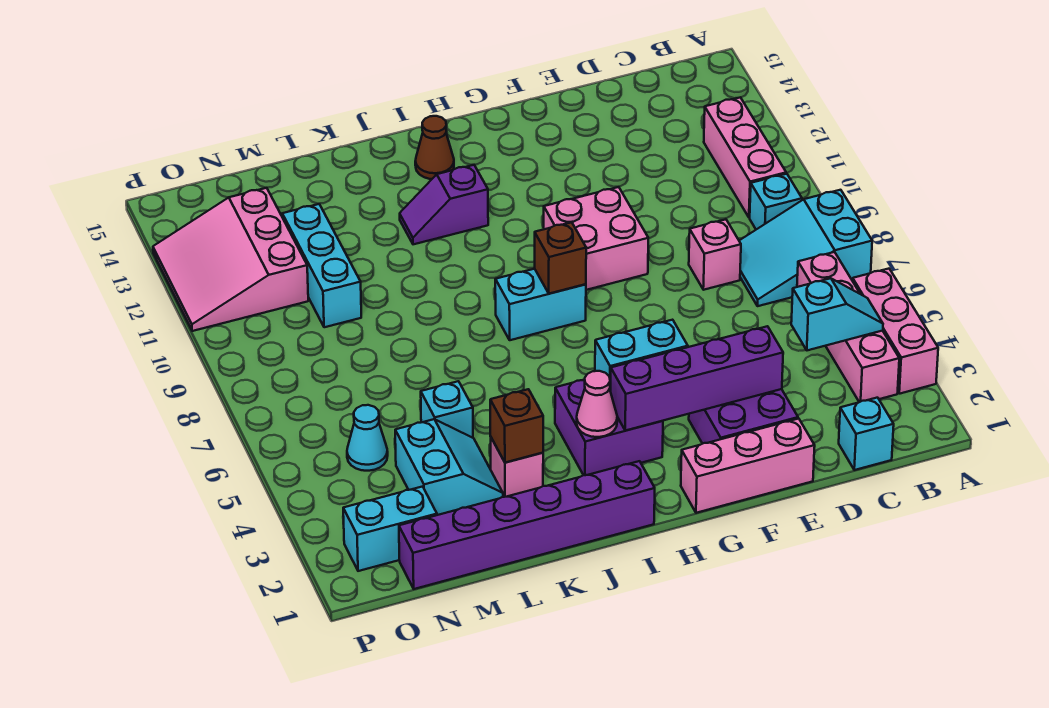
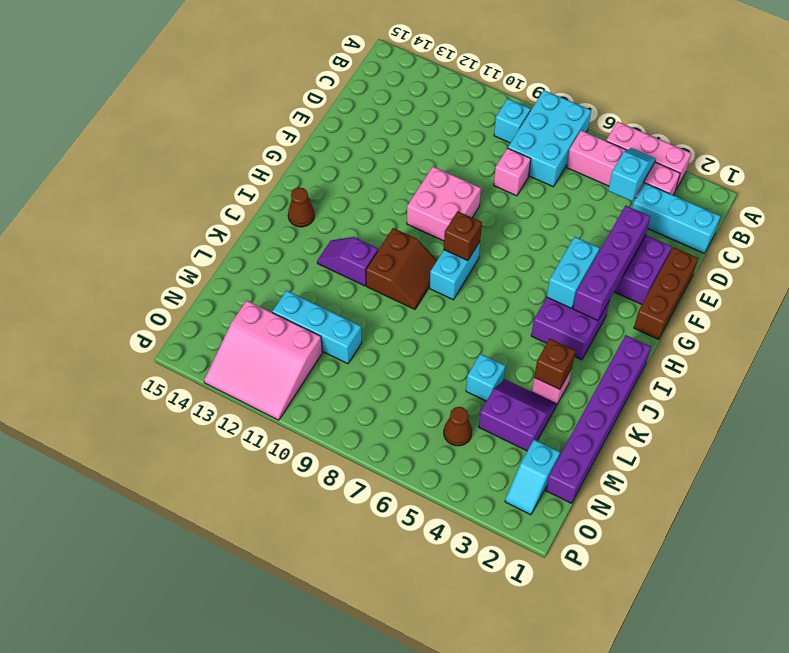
cyan 2x3 slope [739,190,872,306] -> cyan 2x3 brick [508,90,591,187]
pink 1x3 brick [704,97,786,218] -> none
cyan 1x1 brick [839,398,894,470] -> cyan 1x3 brick [632,183,720,253]
pink 1x3 brick [681,419,815,513] -> brown 1x3 brick [634,247,698,340]
pink 1x1 cone [577,371,617,437] -> none
none -> brown 2x2 slope [366,228,437,309]
purple 1x2 slope [400,165,488,244] -> purple 1x2 slope turned to [317,237,378,286]
cyan 2x2 slope [395,419,503,515] -> purple 2x2 slope [479,379,557,451]
cyan 1x2 brick [343,487,437,571] -> cyan 1x2 slope [505,440,560,515]
cyan 1x1 cone [347,405,388,471] -> brown 1x1 cone [444,407,472,446]

